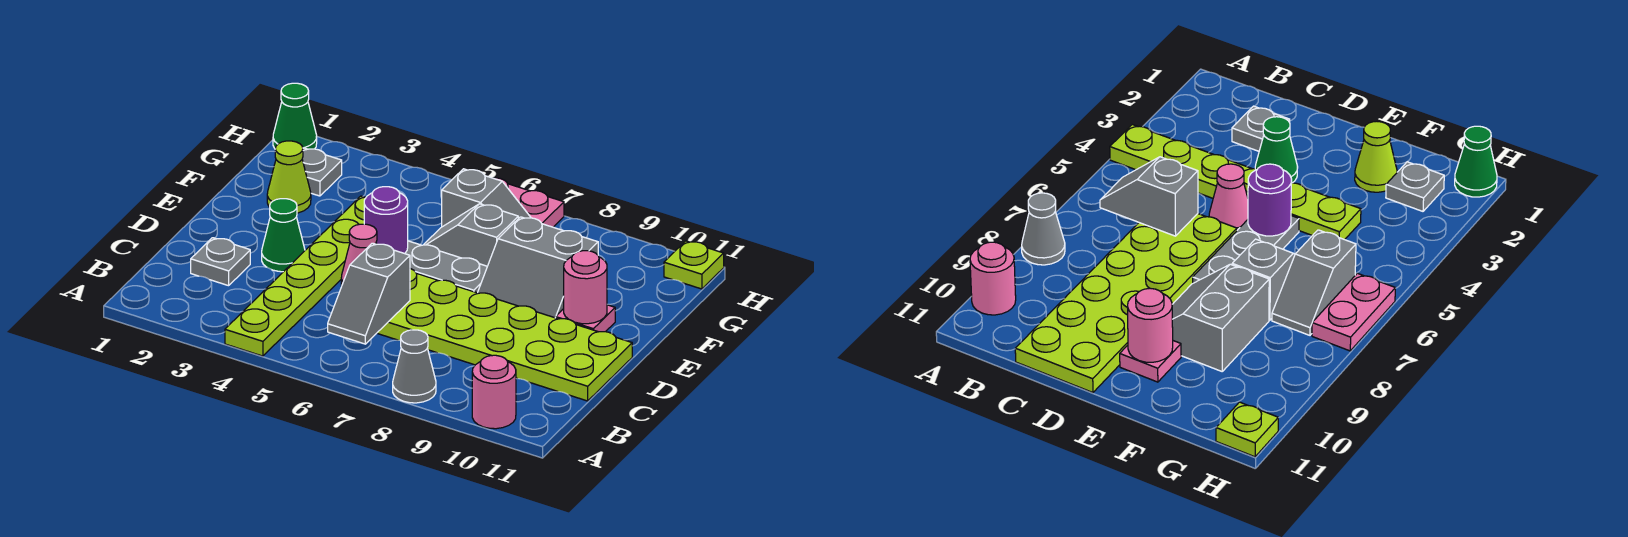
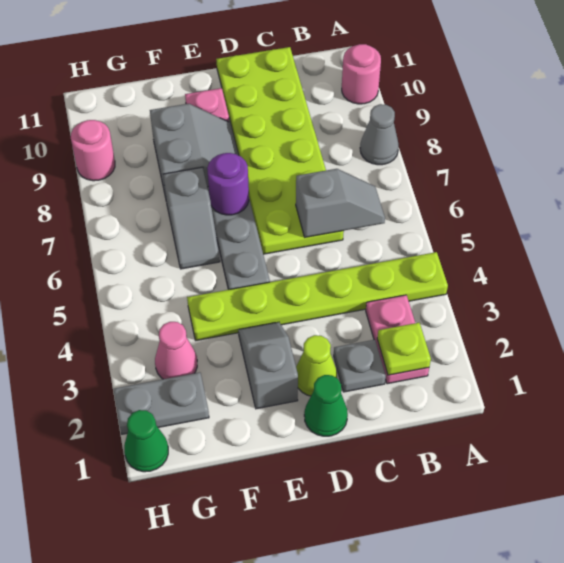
green 1x1 cone [262,199,305,272] -> green 1x1 cone moved to [304,375,348,436]
pink 1x1 cone [341,224,377,286] -> pink 1x1 cone moved to [155,322,197,379]
purple 1x1 round brick [364,187,408,254] -> purple 1x1 round brick moved to [207,153,249,215]
pink 1x1 round brick [564,251,607,324] -> pink 1x1 round brick moved to [71,120,115,181]
lime 1x1 cone [267,141,311,213] -> lime 1x1 cone moved to [296,335,337,396]
grey 1x1 plate [302,148,342,196] -> grey 1x2 plate [114,372,209,434]
grey 1x2 slope [442,169,531,227] -> grey 1x2 slope moved to [238,322,298,409]
pink 1x2 plate [494,178,564,227] -> pink 1x2 plate moved to [366,295,429,384]
lime 1x1 plate [664,241,724,289] -> lime 1x1 plate moved to [377,323,431,375]

